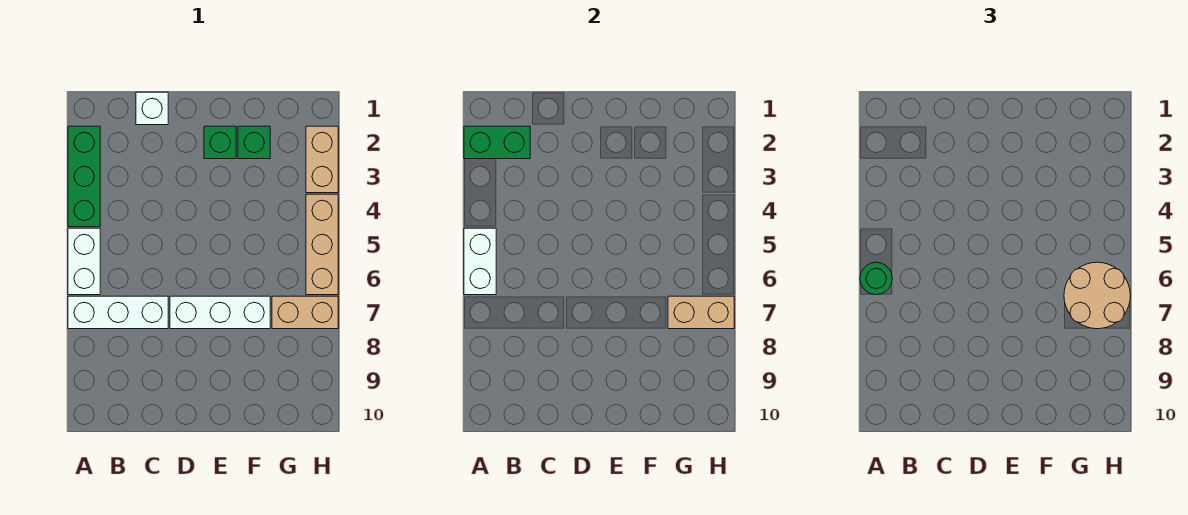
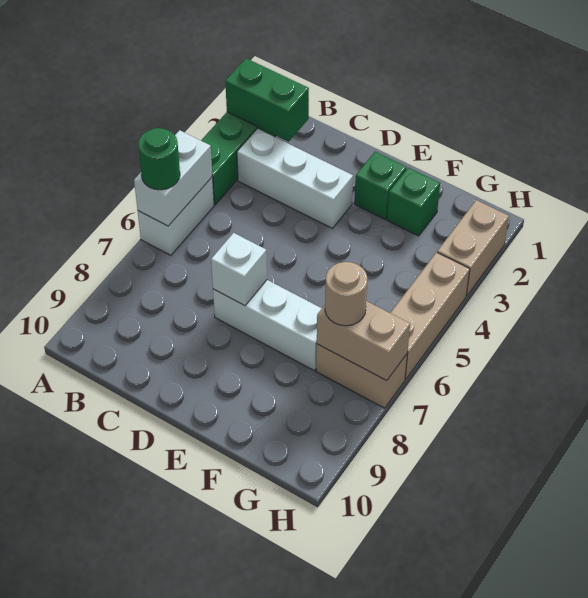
white 1x3 brick [68,296,168,329] -> white 1x3 brick moved to [237,129,353,228]
white 1x1 brick [136,92,168,125] -> white 1x1 brick moved to [211,233,267,306]
tan 2x2 round brick [1064,262,1130,329] -> tan 1x1 round brick [325,262,367,326]

